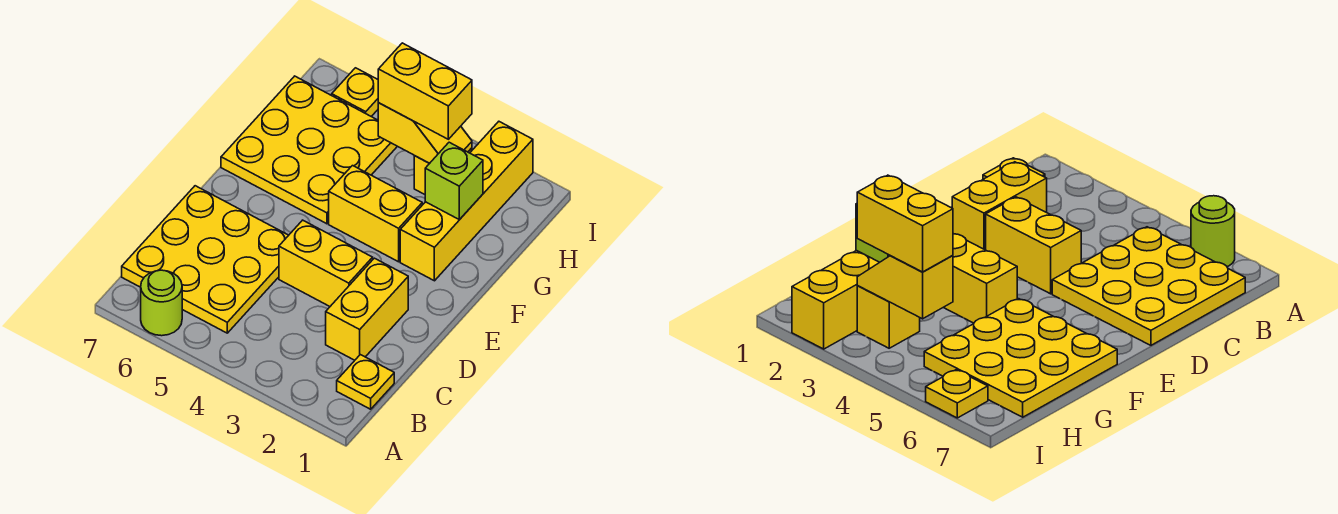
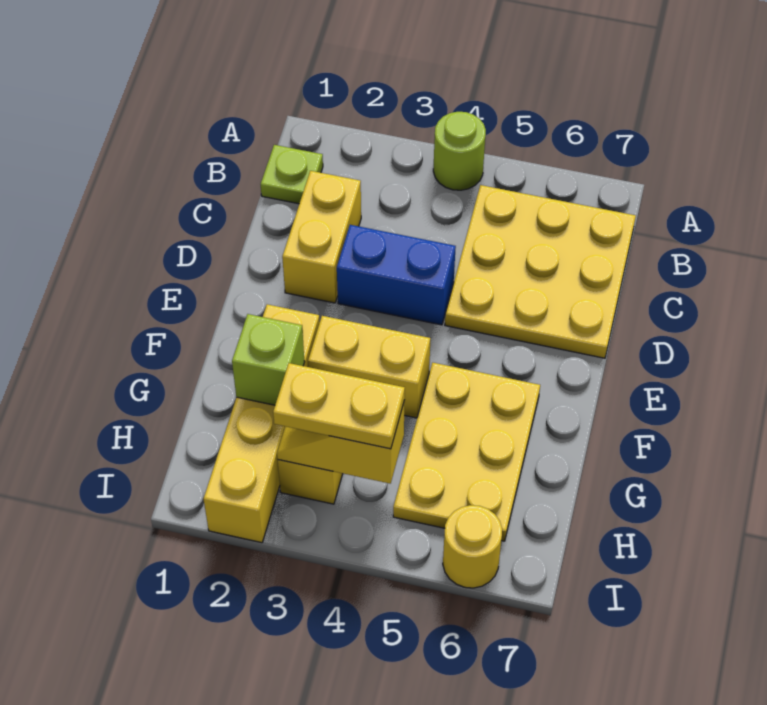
lime 1x1 round brick [141,270,182,336] -> lime 1x1 round brick moved to [433,112,486,190]
yellow 1x1 plate [337,355,394,409] -> lime 1x1 plate [261,145,323,204]
yellow 1x2 brick [279,220,373,306] -> blue 1x2 brick [337,225,456,325]
yellow 3x3 plate [221,76,397,224] -> yellow 2x3 plate [393,363,540,541]
yellow 1x2 brick [378,43,472,139] -> yellow 1x2 plate [273,363,405,449]
yellow 1x1 plate [332,68,379,116] -> yellow 1x1 round brick [443,505,502,588]

